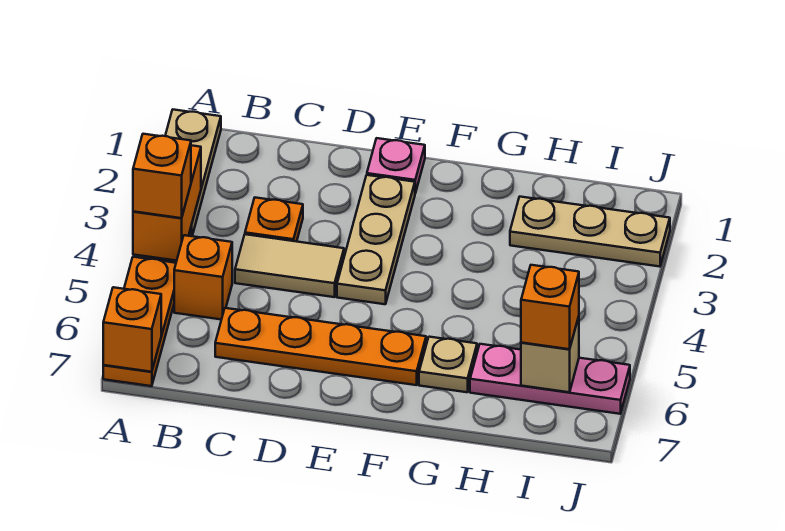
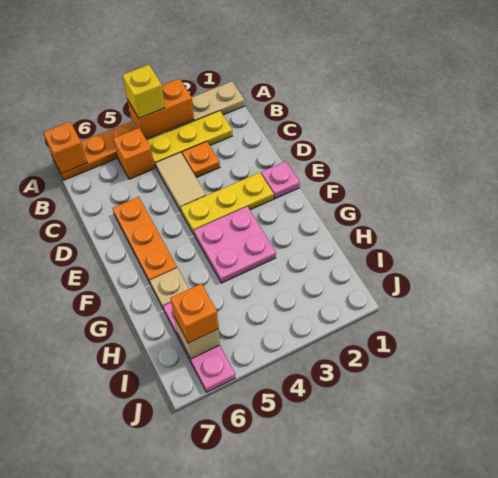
orange 1x1 brick [133,134,191,218] -> yellow 1x1 brick [123,65,165,118]
none -> yellow 1x3 plate [147,111,232,167]
orange 1x4 plate [215,308,426,385] -> orange 1x3 plate [112,197,177,284]
tan 1x3 plate [337,175,415,304] -> yellow 1x3 plate [181,173,274,234]
none -> pink 2x2 plate [194,206,276,283]
tan 1x3 plate [510,197,670,267] -> none

